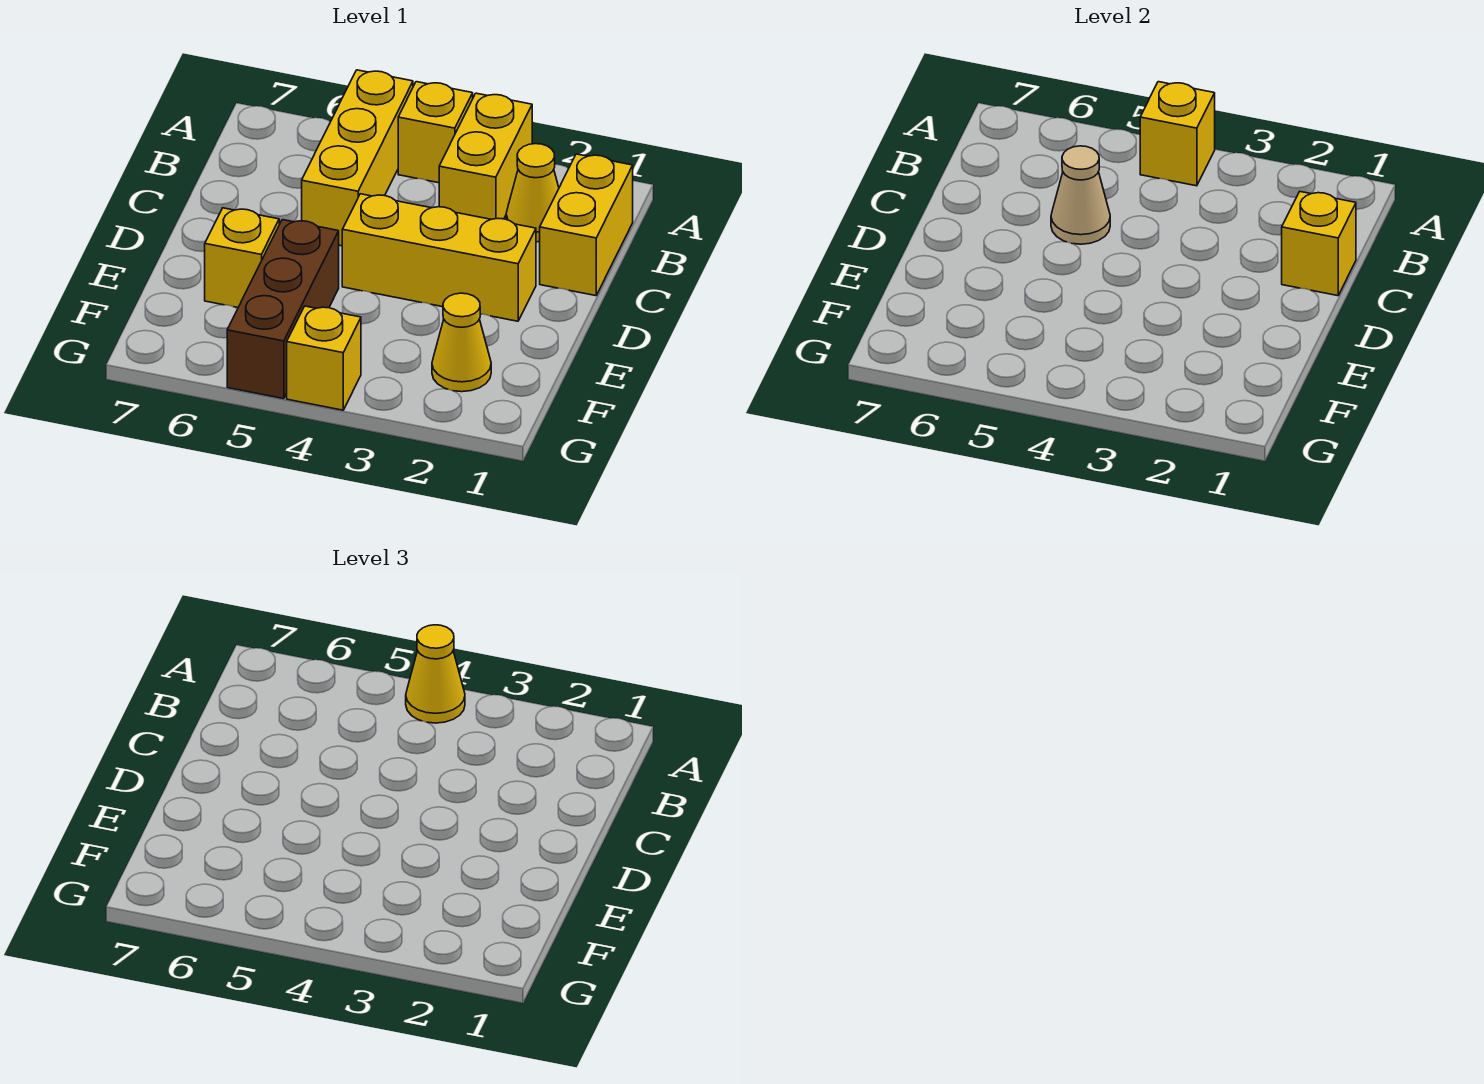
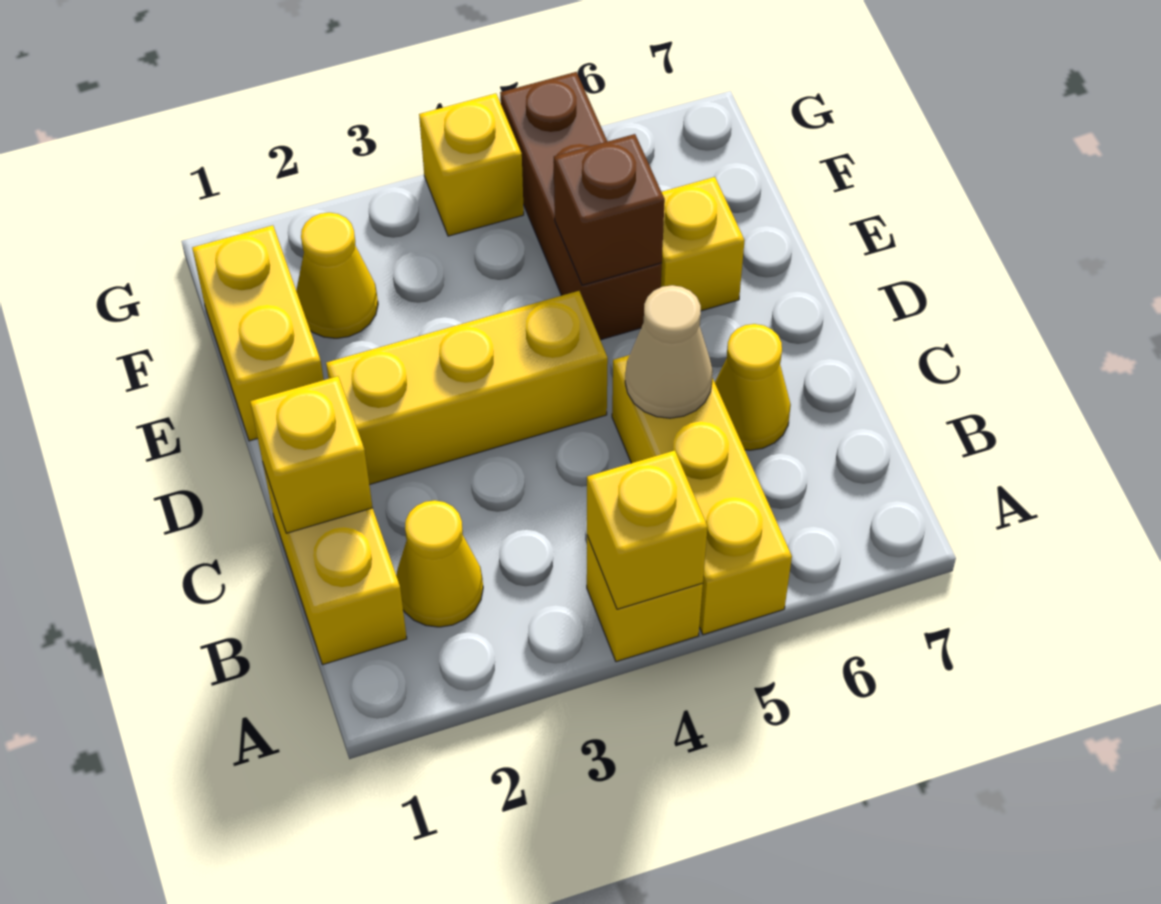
yellow 1x2 brick [439,93,532,219] -> yellow 1x2 brick moved to [192,225,324,441]
yellow 1x1 cone [406,625,465,723] -> yellow 1x1 cone moved to [715,324,791,450]
none -> brown 1x1 brick [554,134,665,285]

